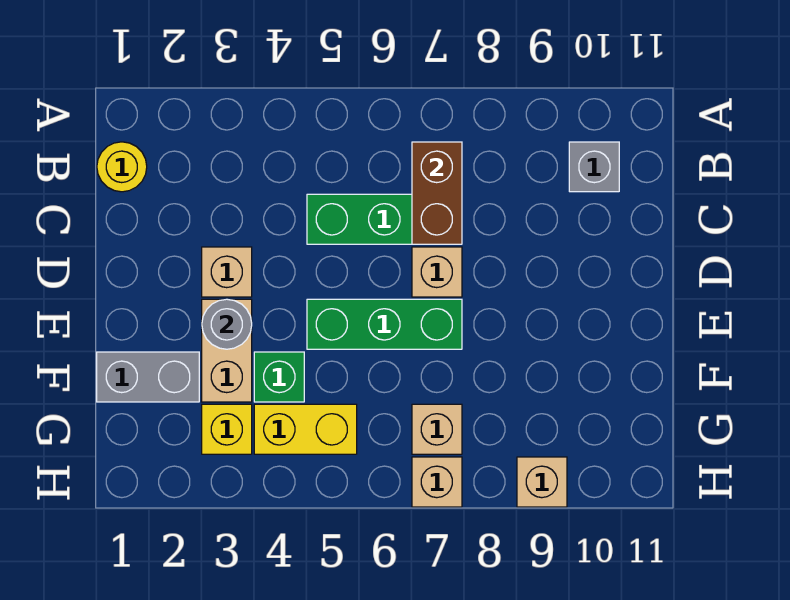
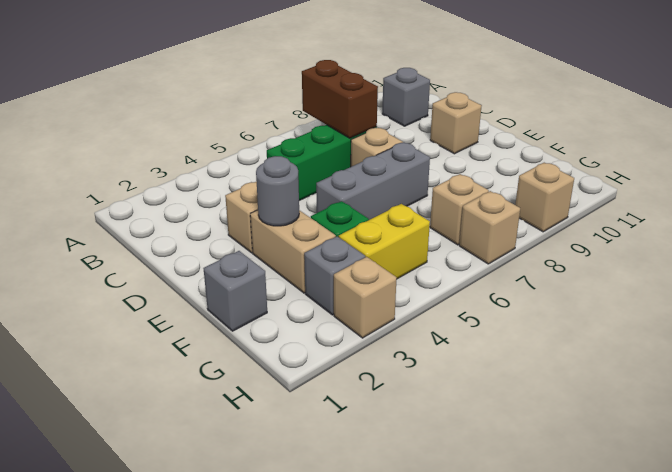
yellow 1x1 round brick [97,142,147,192] -> none
none -> tan 1x1 brick [430,92,482,154]
green 1x3 brick [307,299,462,349] -> grey 1x3 brick [316,143,430,220]
grey 1x2 brick [97,352,199,402] -> grey 1x1 brick [203,251,267,331]
yellow 1x1 brick [202,404,252,454] -> grey 1x1 brick [304,236,365,315]
none -> tan 1x1 brick [334,257,397,338]

